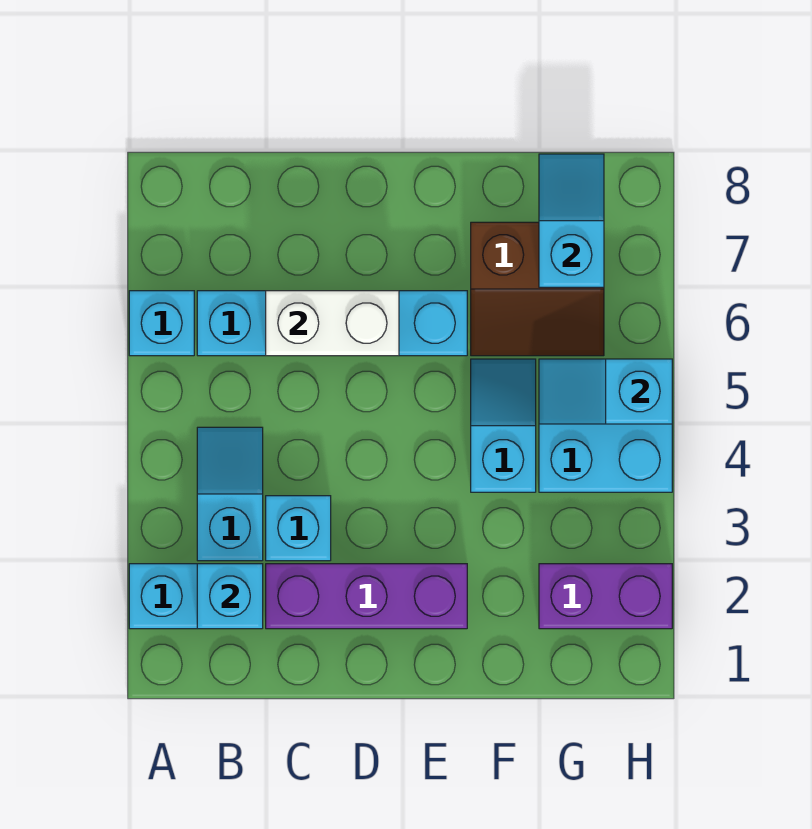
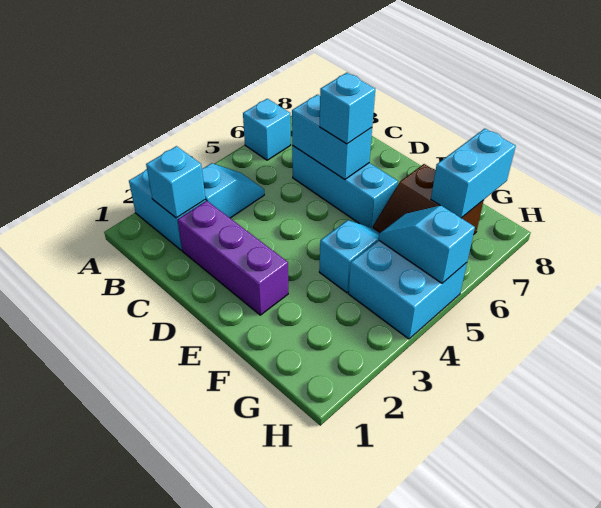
cyan 1x4 brick [197,291,467,356] -> cyan 1x3 brick [292,146,398,228]
cyan 1x1 brick [266,496,331,561] -> cyan 1x1 brick moved to [320,73,375,144]
white 1x2 brick [266,291,399,356] -> cyan 1x2 brick [292,95,372,180]
purple 1x2 brick [539,564,672,629] -> none
cyan 1x2 slope [539,154,604,287] -> cyan 1x2 brick [431,129,516,218]

